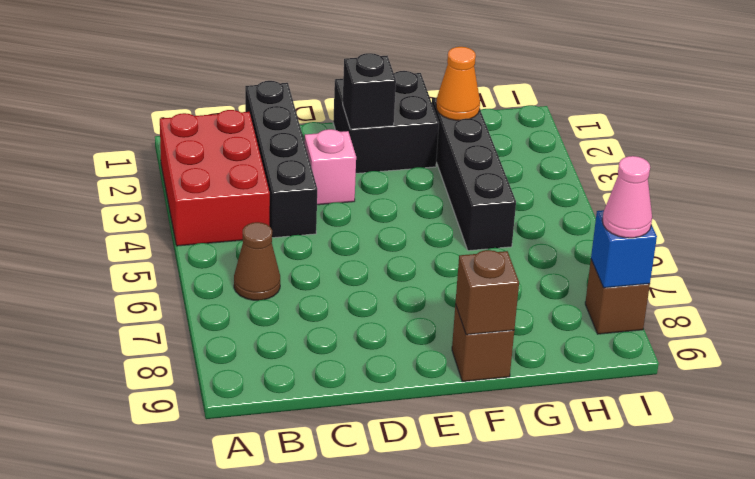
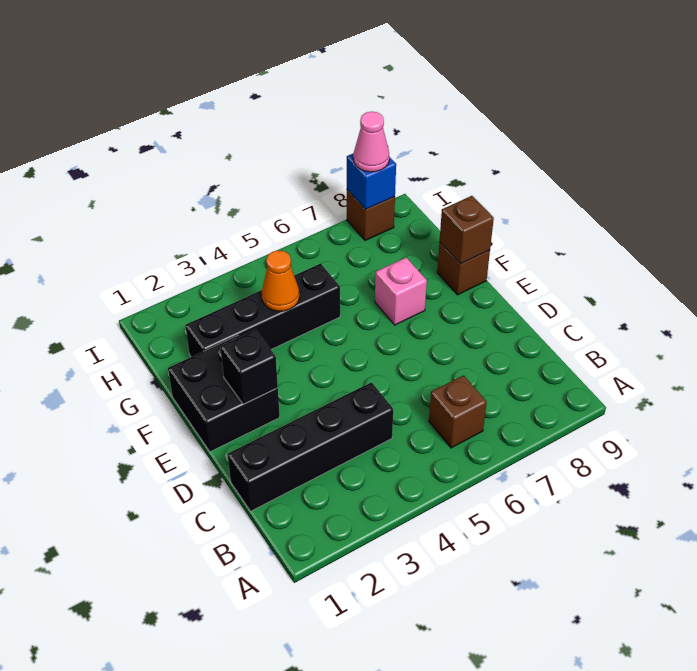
red 2x3 brick [160,110,270,246] -> none
brown 1x1 cone [234,222,280,300] -> brown 1x1 brick [429,375,487,448]
pink 1x1 brick [304,129,356,205] -> pink 1x1 brick moved to [375,258,427,325]
orange 1x1 cone [436,47,480,120] -> orange 1x1 cone moved to [262,250,299,311]

